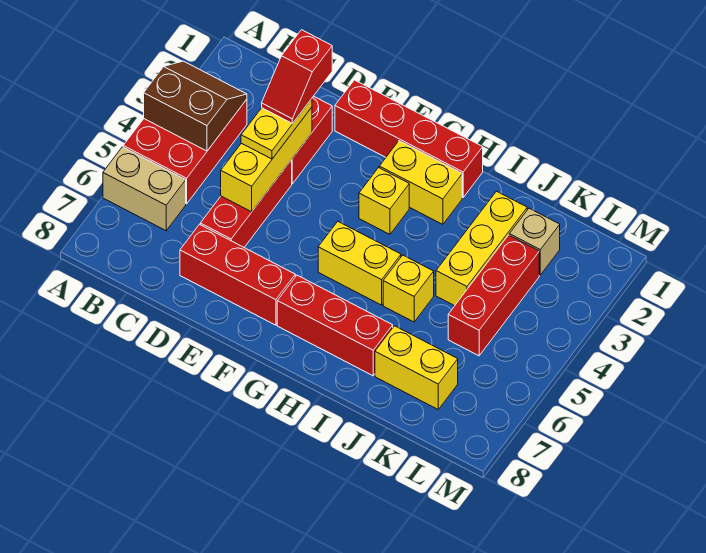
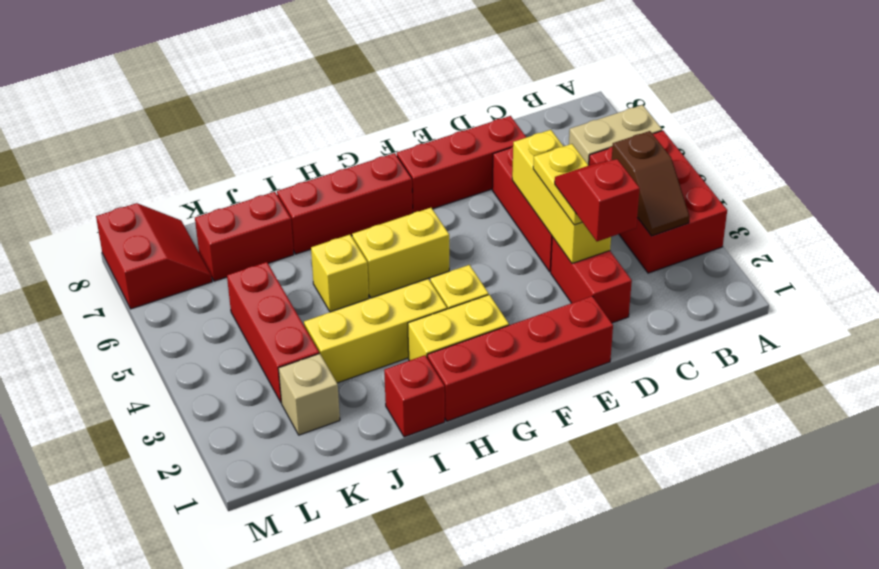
brown 2x2 slope [144,61,247,151] -> brown 1x2 slope [612,131,689,236]
none -> red 1x1 brick [384,355,445,437]
yellow 1x3 brick [436,191,527,306] -> yellow 1x3 brick turned to [304,279,447,383]
yellow 1x2 brick [375,326,458,409] -> red 1x2 brick [195,192,294,281]
none -> red 2x2 slope [96,203,212,309]

